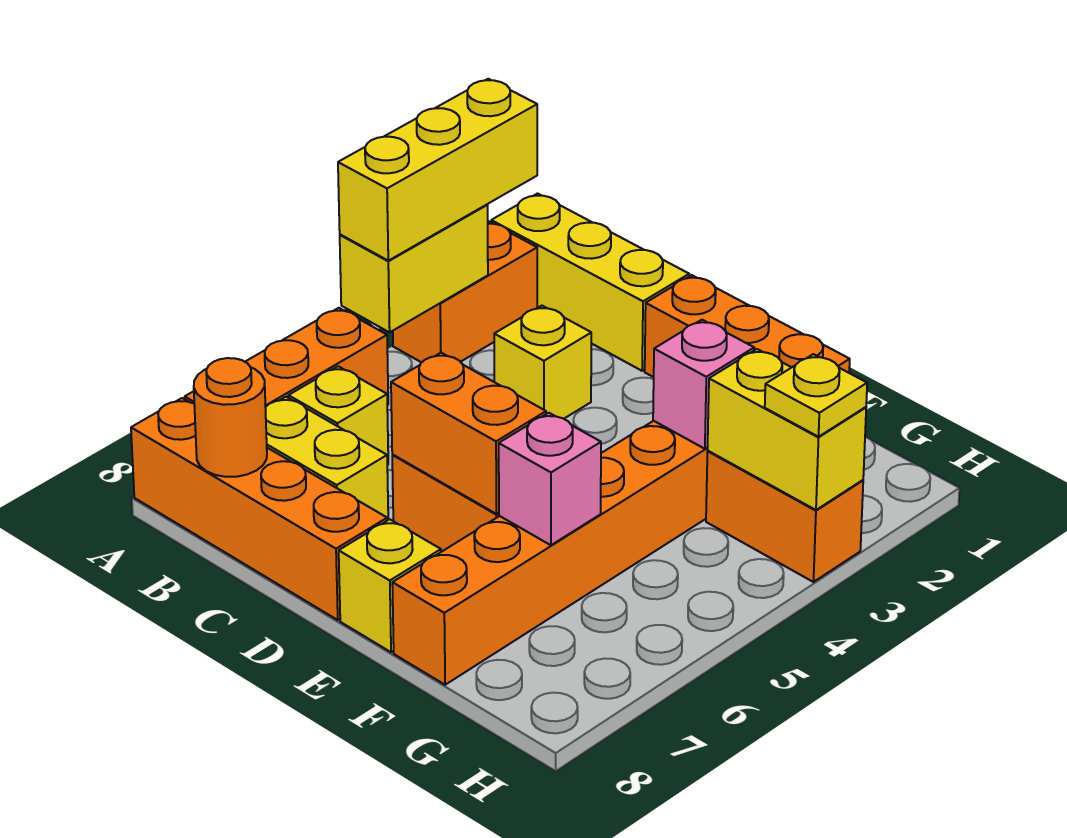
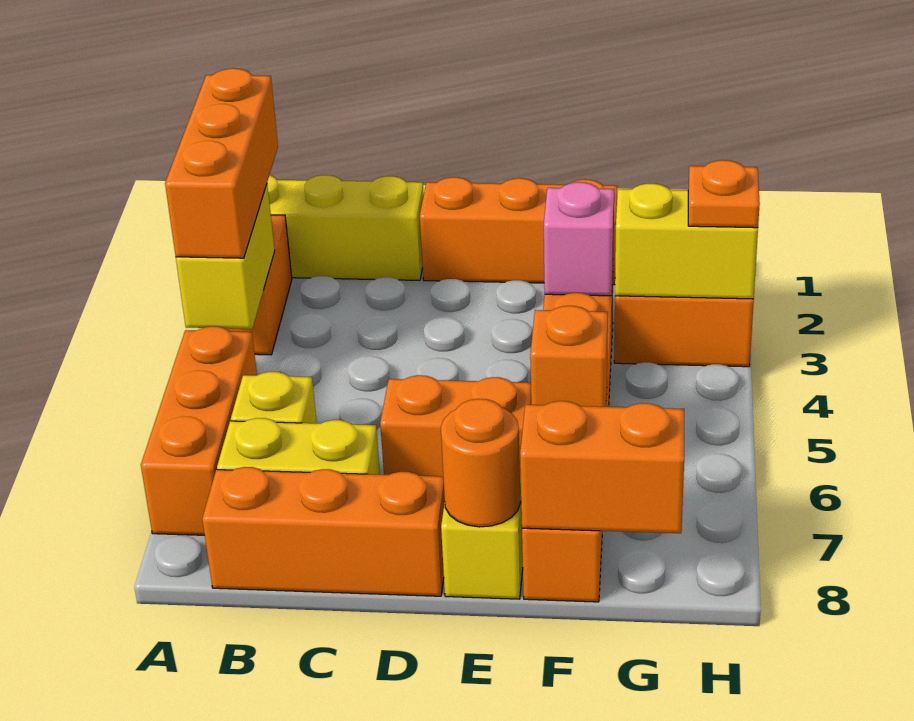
yellow 1x3 brick [338,79,537,261] -> orange 1x3 brick [165,68,278,258]
orange 1x4 brick [131,398,387,620] -> orange 1x3 brick [202,467,445,596]
orange 1x1 round brick [194,358,267,477] -> orange 1x1 round brick moved to [441,399,521,527]
yellow 1x1 brick [494,306,591,419] -> none
orange 1x2 brick [391,353,546,514] -> orange 1x2 brick moved to [520,401,684,533]
pink 1x1 brick [499,413,601,545] -> orange 1x1 brick [530,306,608,407]
yellow 1x1 plate [765,354,867,437] -> orange 1x1 plate [688,160,760,228]

